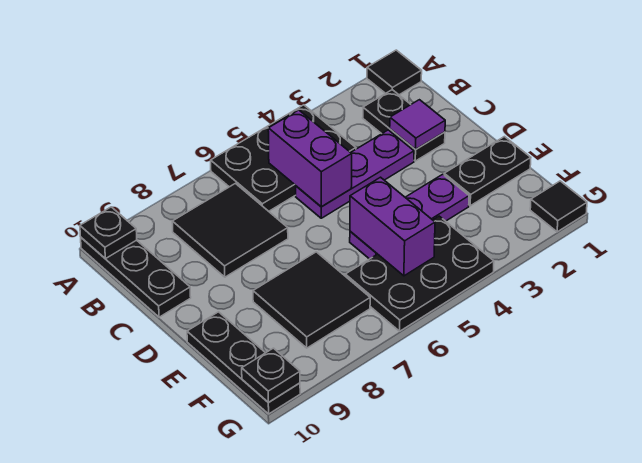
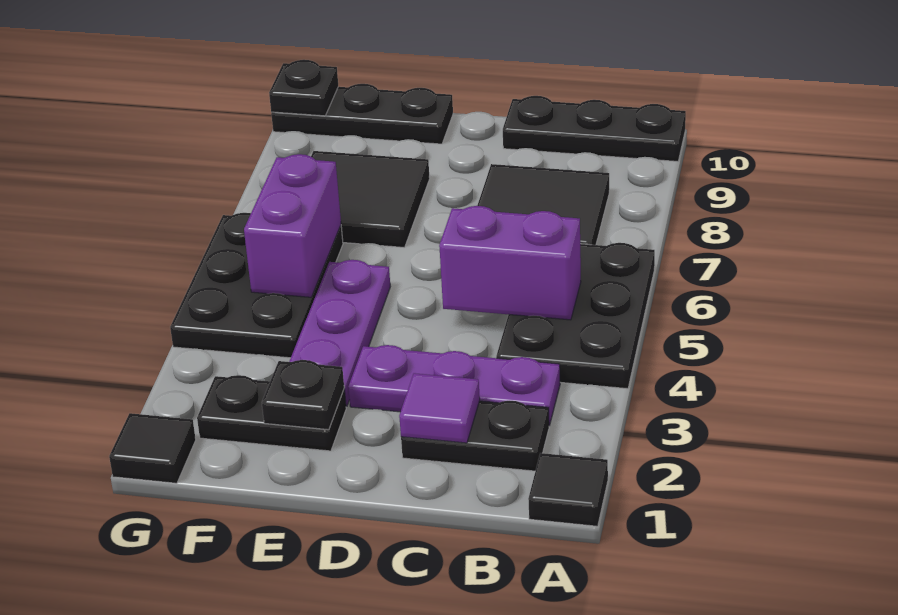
black 1x1 plate [80,207,137,259] -> black 1x1 plate moved to [262,360,344,430]
purple 1x3 plate [296,130,414,218] -> purple 1x3 plate turned to [348,345,560,426]
black 1x2 plate [444,137,531,206] -> black 1x2 plate turned to [197,375,346,451]
purple 1x2 brick [350,177,435,276] -> purple 1x2 brick turned to [244,154,341,297]

